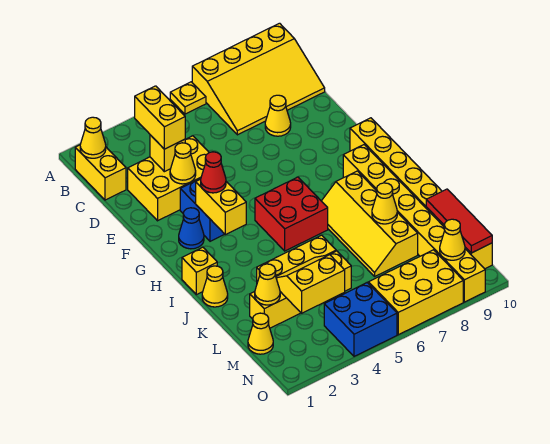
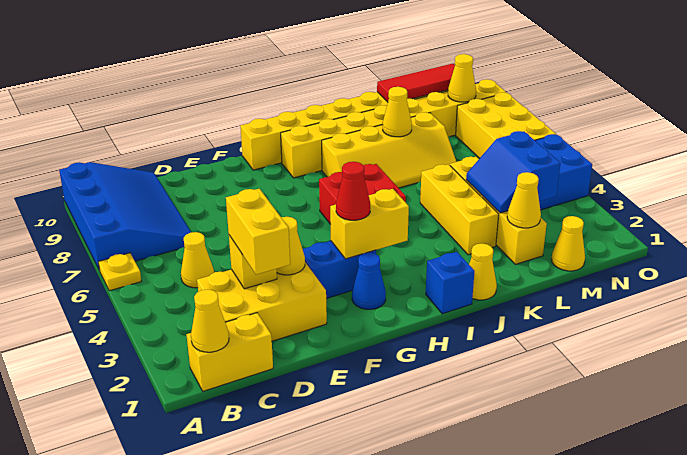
yellow 3x4 slope [192,23,325,135] -> blue 3x4 slope [59,162,191,271]
yellow 1x2 brick [135,86,185,149] -> yellow 1x2 brick turned to [226,189,290,275]
yellow 2x3 brick [128,136,209,221] -> yellow 2x3 brick turned to [197,262,327,341]
yellow 1x1 cone [265,95,291,136] -> yellow 1x1 cone moved to [181,232,214,288]
yellow 1x1 brick [182,247,217,295] -> blue 1x1 brick [426,252,474,314]
yellow 2x2 slope [276,255,345,313] -> blue 2x2 slope [466,131,560,213]

